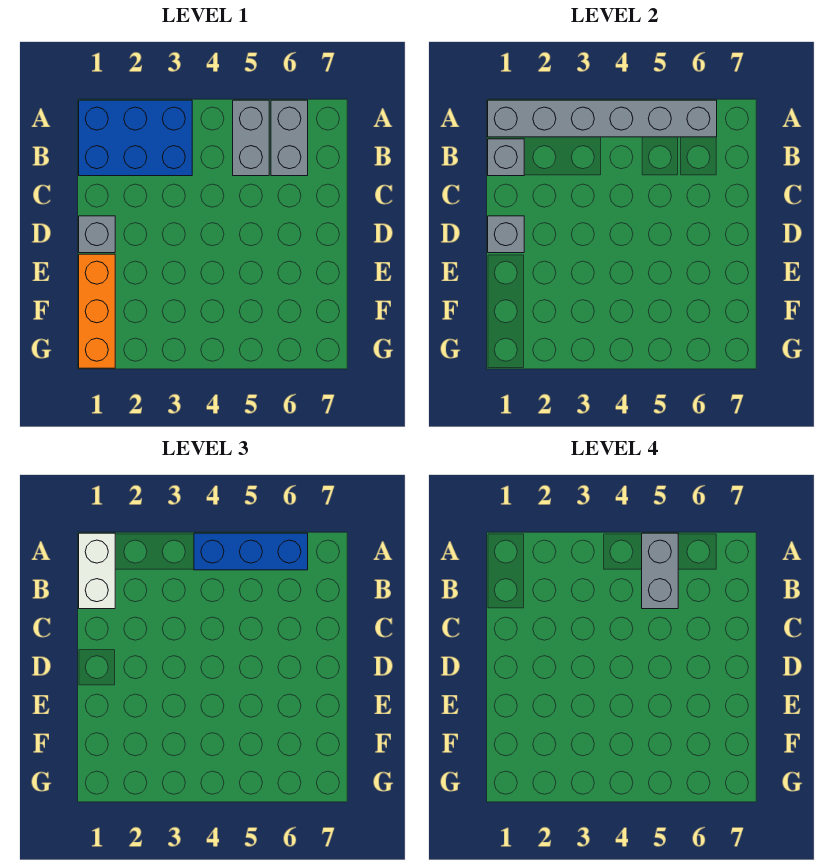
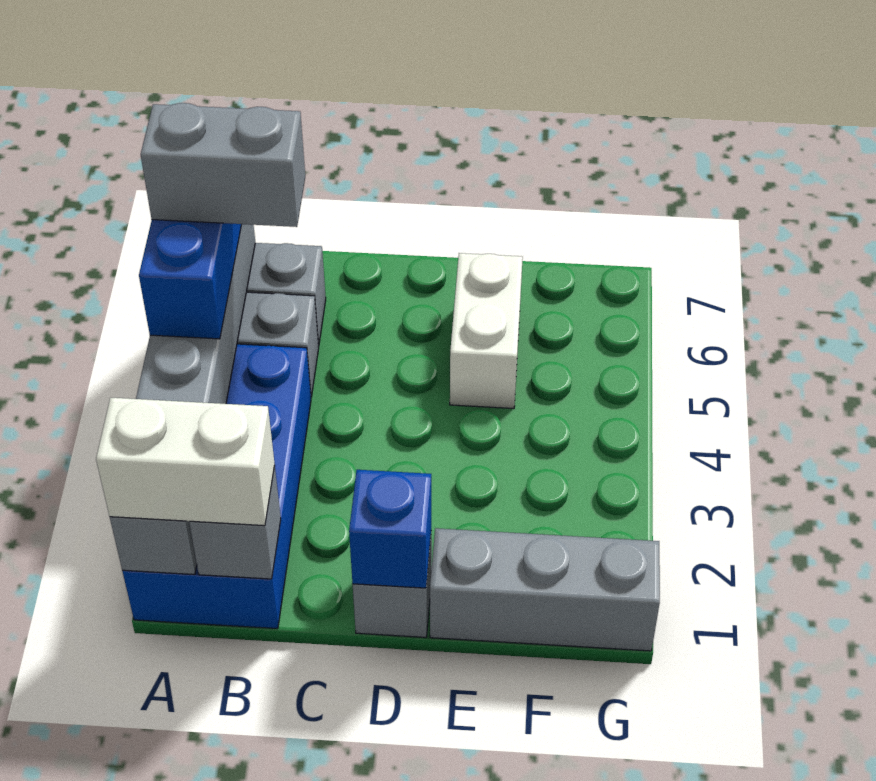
blue 2x3 brick [79,100,192,176] -> blue 2x4 brick [122,344,311,629]
grey 1x1 brick [488,216,524,253] -> blue 1x1 brick [349,470,431,588]
orange 1x3 brick [79,254,115,368] -> grey 1x3 brick [430,528,660,651]
none -> white 1x2 brick [450,253,523,408]

